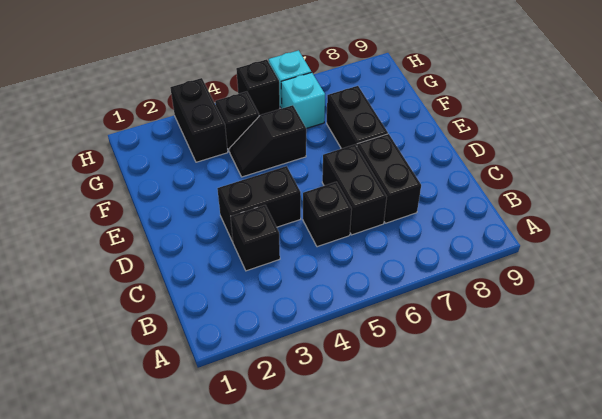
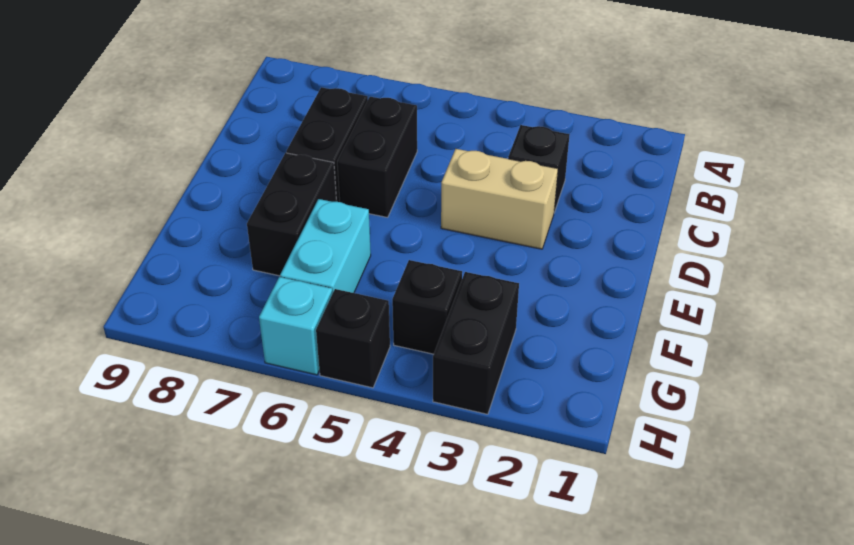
black 1x1 brick [303,182,352,247] -> none
black 1x2 brick [217,166,301,242] -> tan 1x2 brick [441,149,558,249]
black 1x2 slope [230,105,306,177] -> none
cyan 1x1 brick [281,72,325,128] -> cyan 1x2 brick [280,199,371,293]

